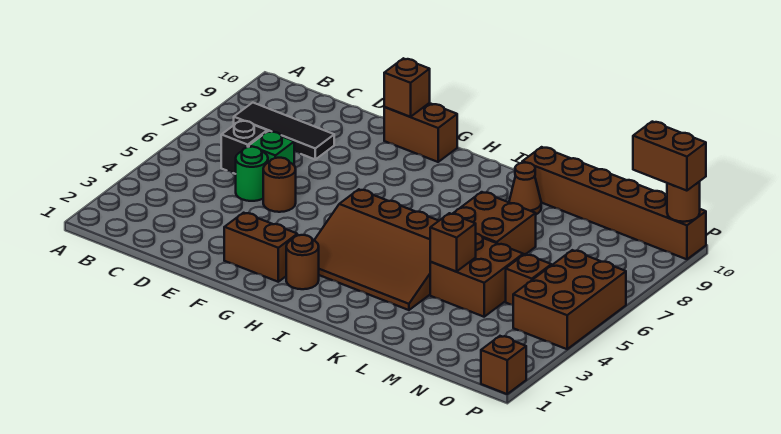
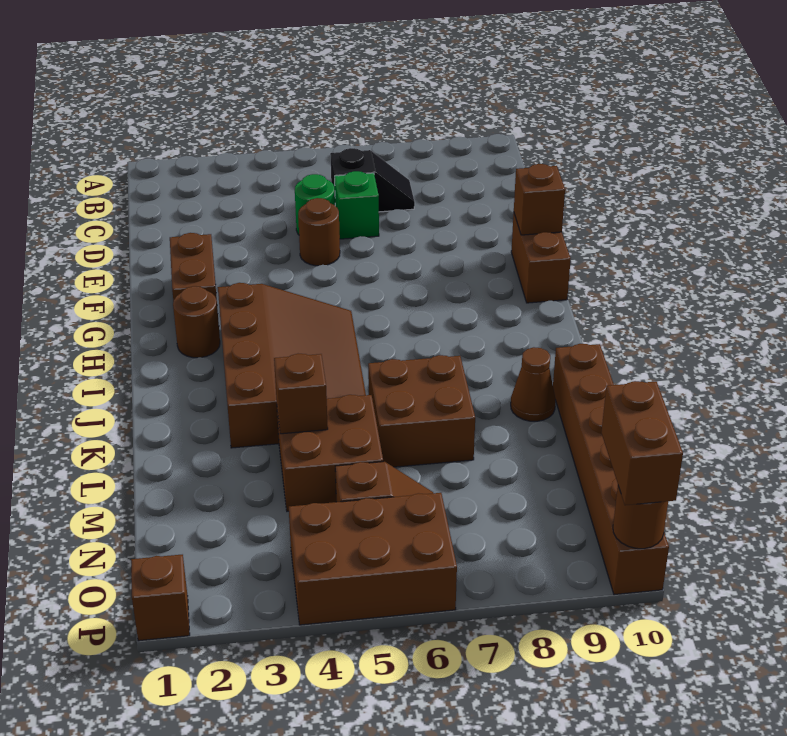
black 1x3 tile [234,103,334,159] -> none
brown 3x4 slope [314,189,438,310] -> brown 3x4 slope turned to [218,283,366,448]

